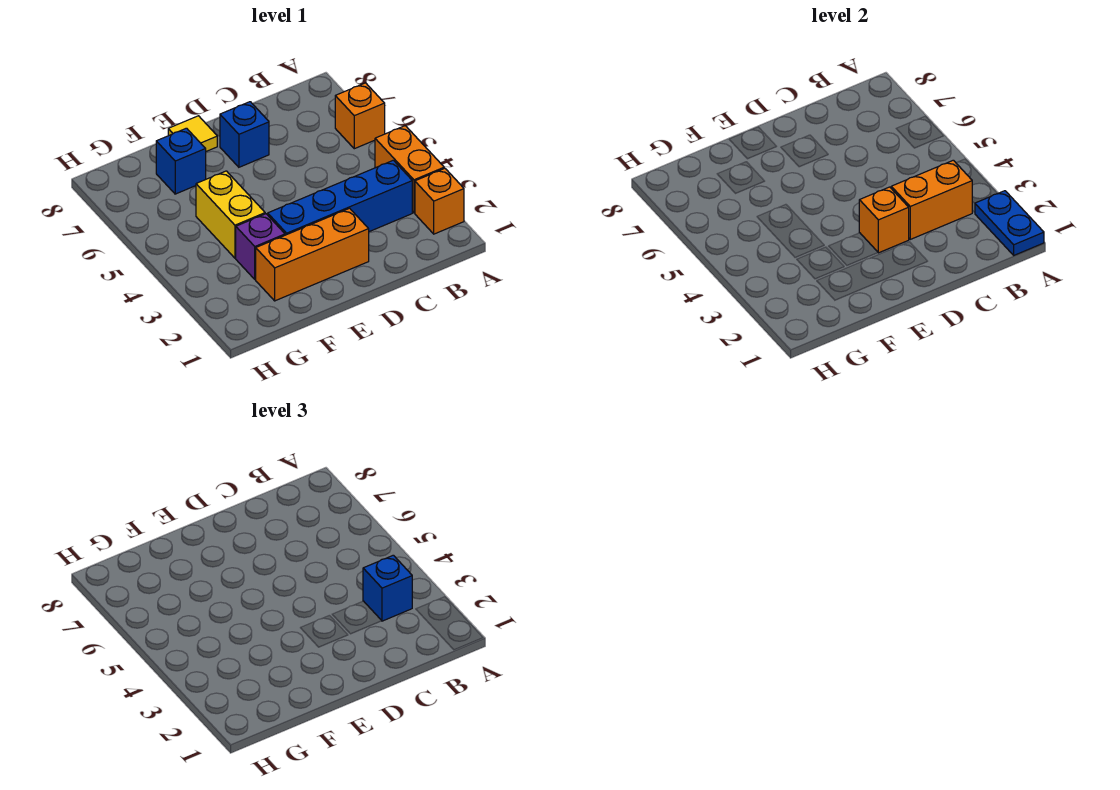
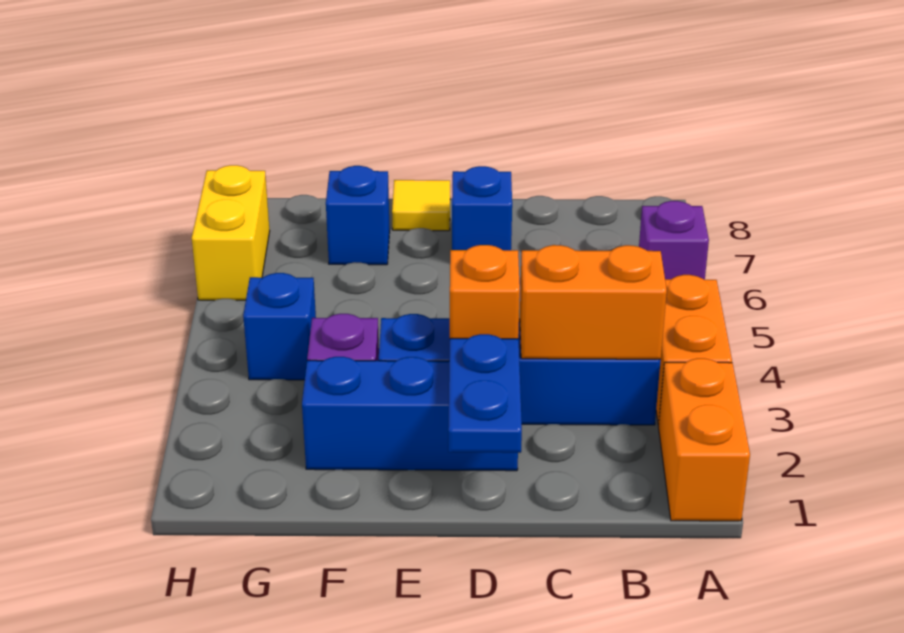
blue 1x2 plate [975,191,1044,255] -> blue 1x2 plate moved to [448,334,522,453]
orange 1x1 brick [415,168,464,234] -> orange 1x2 brick [659,358,750,521]
orange 1x1 brick [335,83,385,149] -> purple 1x1 brick [639,201,709,280]
blue 1x1 brick [363,555,412,621] -> blue 1x1 brick moved to [243,273,316,380]
orange 1x3 brick [256,208,369,301] -> blue 1x3 brick [302,357,518,471]
yellow 1x2 brick [196,171,265,258] -> yellow 1x2 brick moved to [192,165,270,300]

